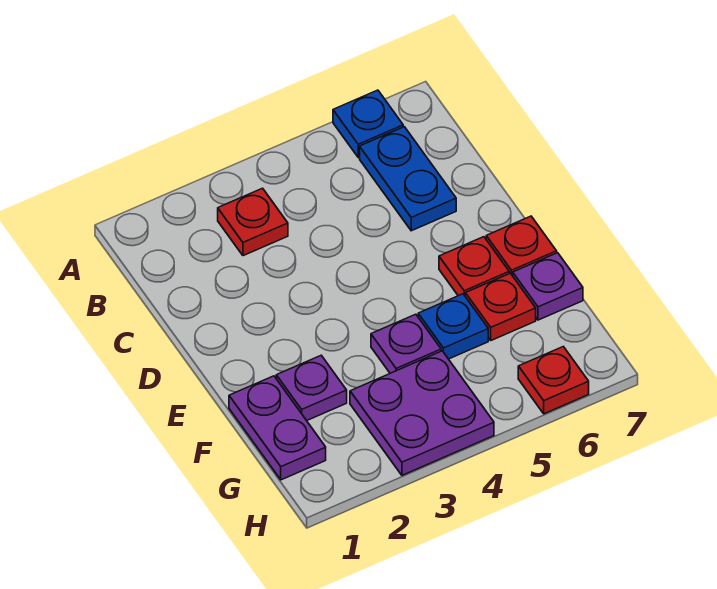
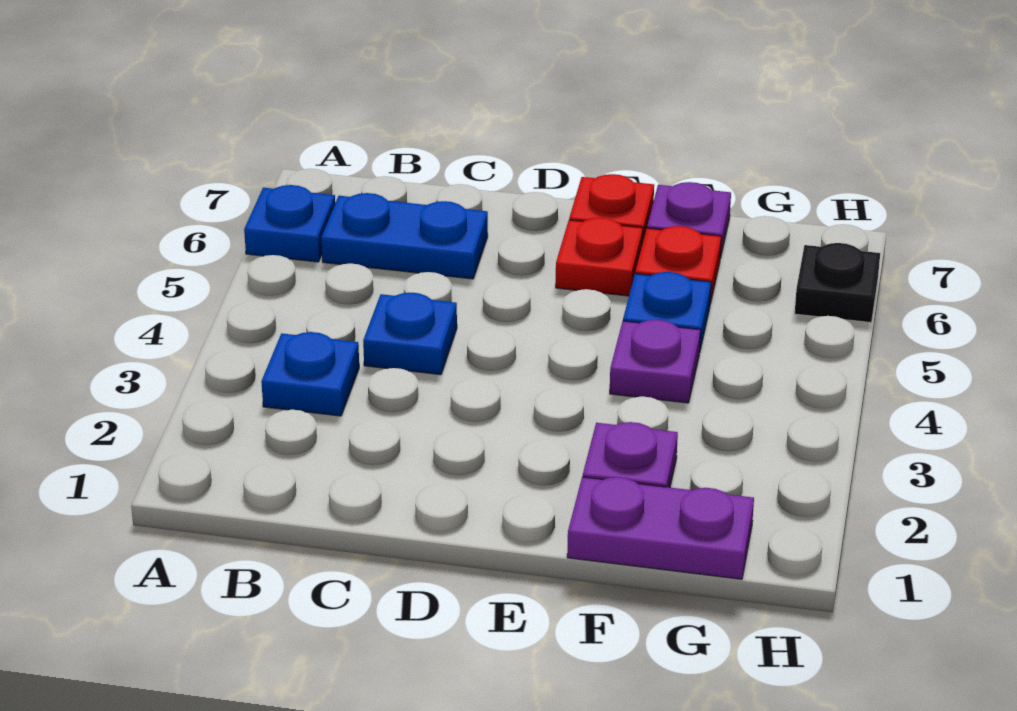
red 1x1 plate [218,188,288,256] -> blue 1x1 plate [261,332,359,416]
none -> blue 1x1 plate [363,293,457,375]
purple 2x2 plate [350,351,494,475] -> none
red 1x1 plate [518,347,589,414] -> black 1x1 plate [795,243,880,323]

